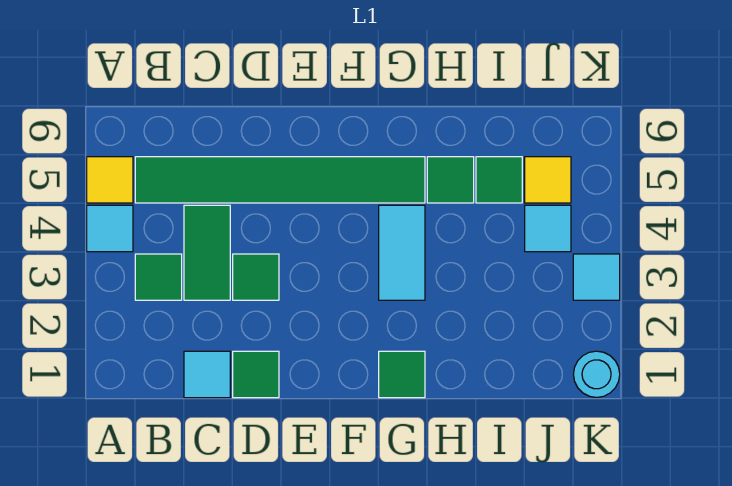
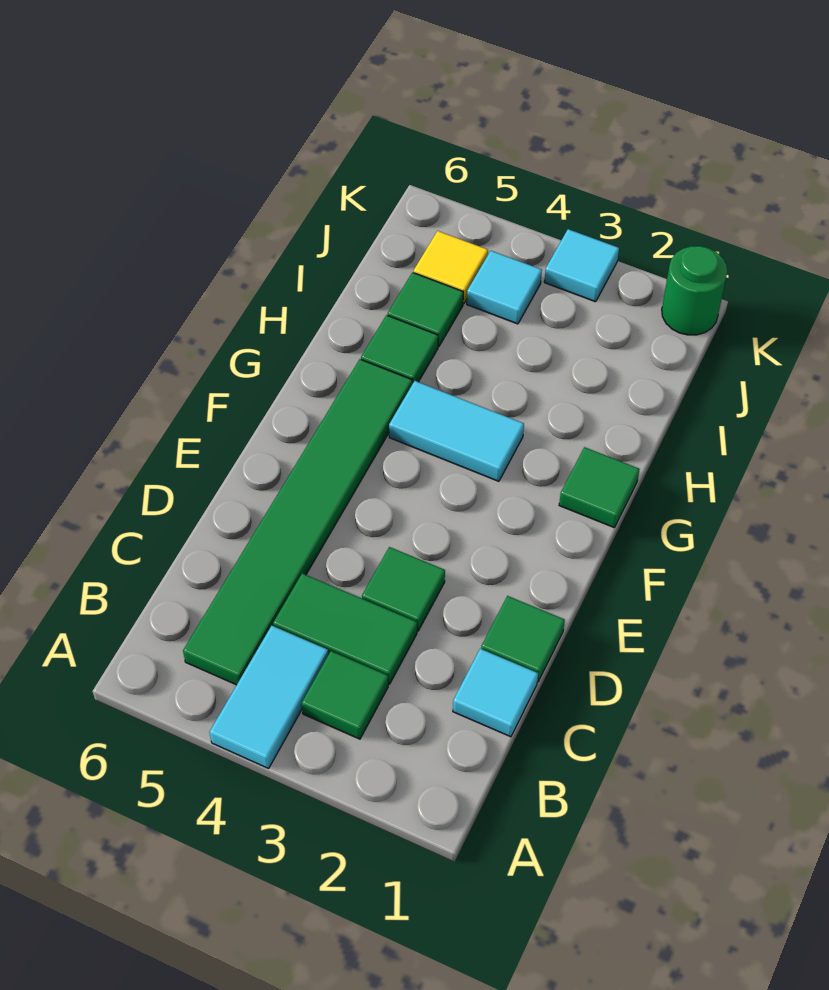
cyan 1x1 tile [87,205,133,252] -> cyan 1x2 tile [209,626,328,768]
yellow 1x1 tile [87,157,133,203] -> none
cyan 1x1 round brick [573,351,620,398] -> green 1x1 round brick [662,246,727,335]

